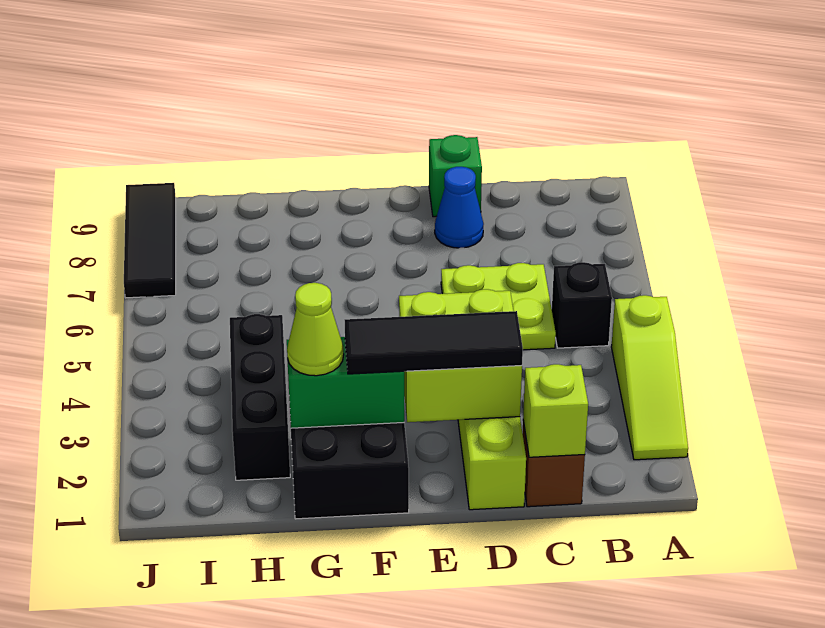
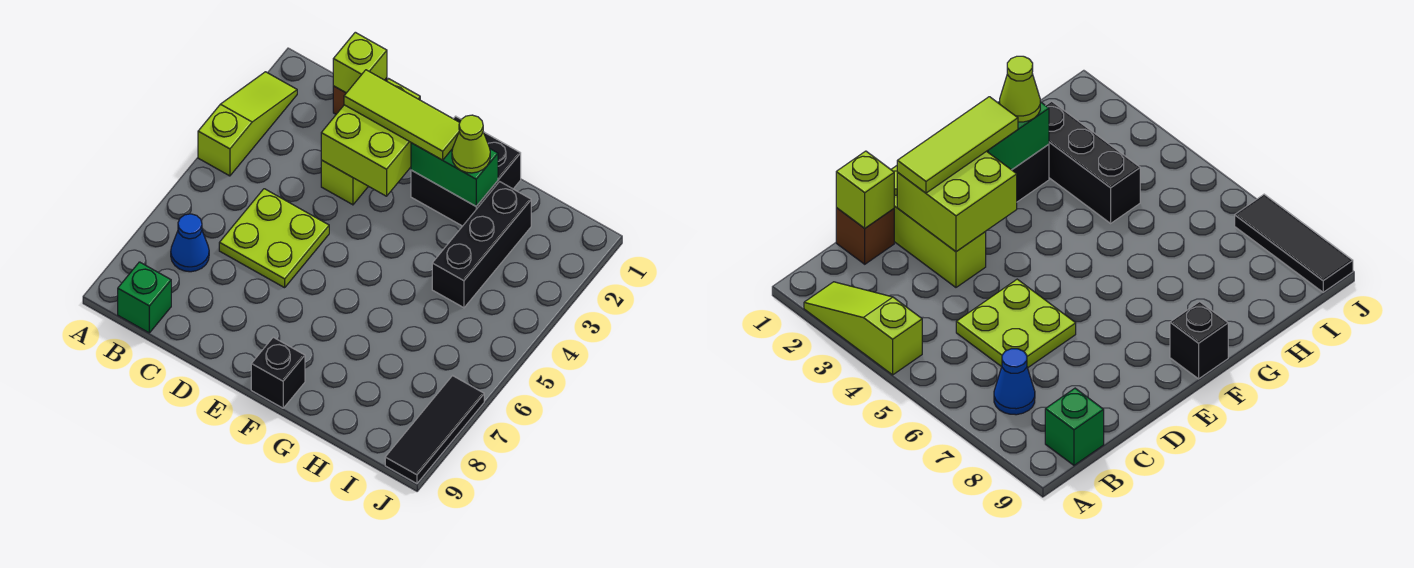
black 1x1 brick [552,262,612,348] -> black 1x1 brick moved to [251,337,305,408]
black 1x3 tile [345,311,523,374] -> lime 1x3 tile [344,70,460,160]
blue 1x1 cone [435,167,484,248] -> blue 1x1 cone moved to [171,214,209,272]
green 1x1 brick [429,135,482,217] -> green 1x1 brick moved to [118,262,171,333]

